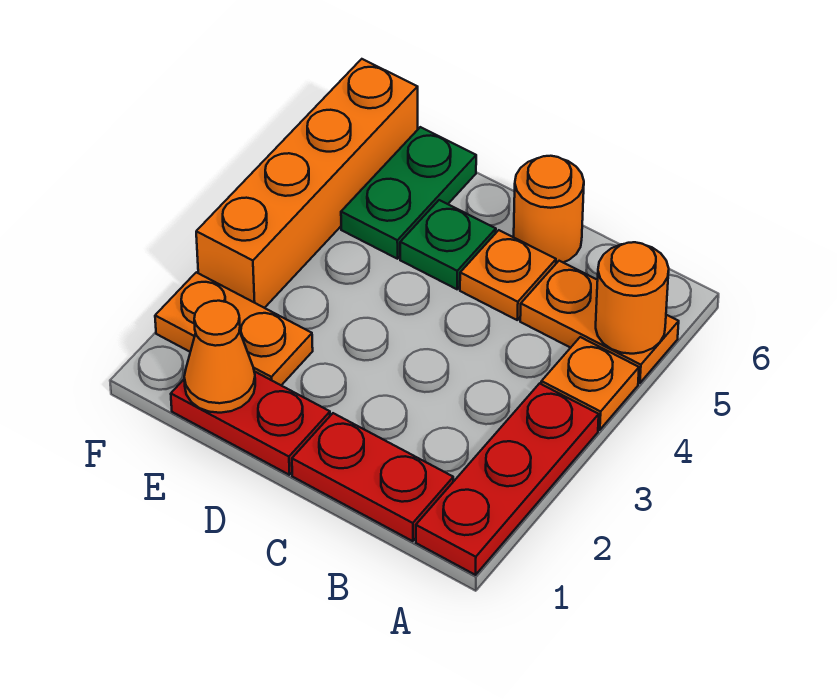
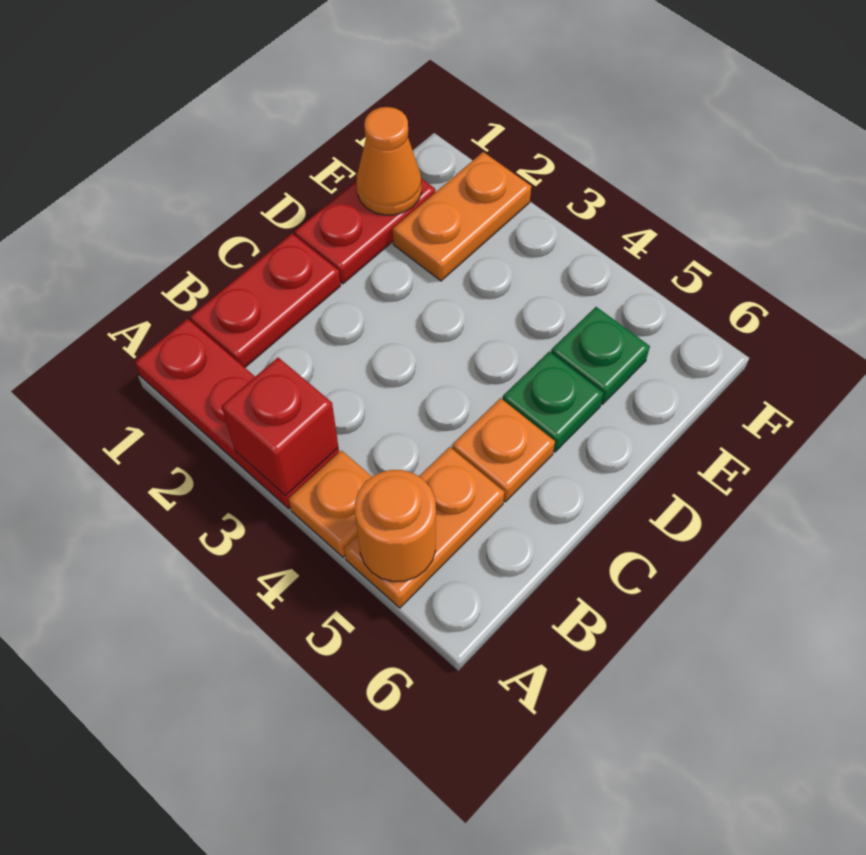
none -> red 1x1 brick [221,358,339,496]
orange 1x1 round brick [514,156,584,263] -> none
green 1x2 plate [341,127,476,259] -> green 1x1 plate [551,307,650,404]
orange 1x4 brick [196,59,418,308] -> none

